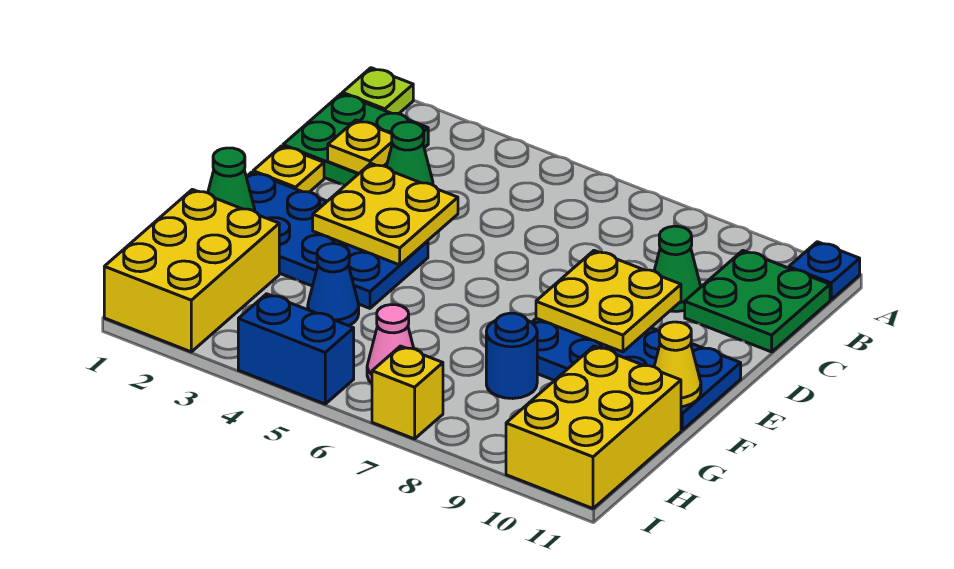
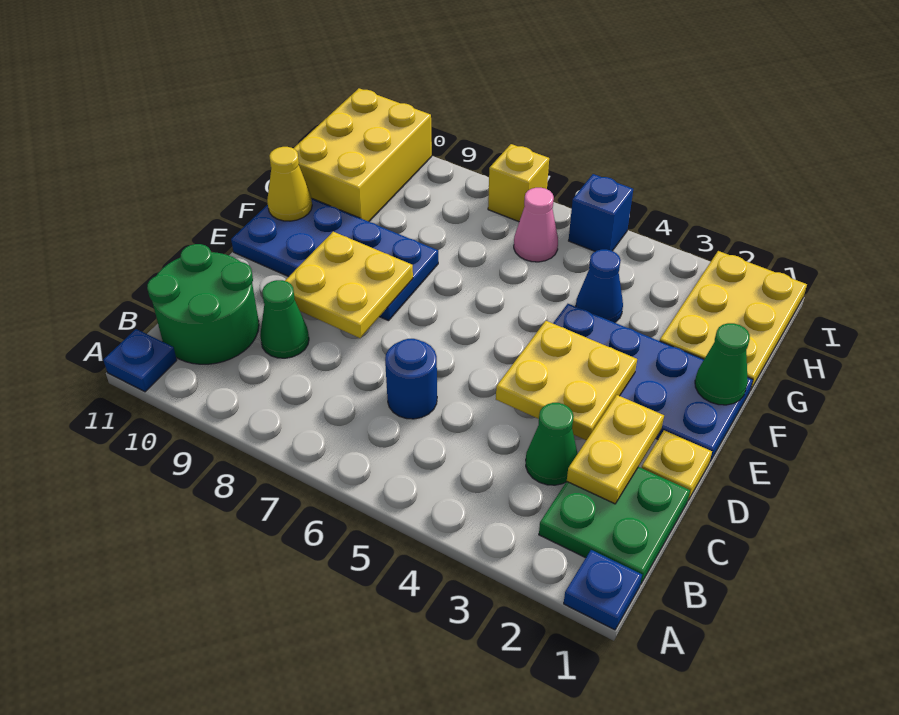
lime 1x1 plate [342,68,413,114] -> blue 1x1 plate [564,550,642,630]
green 2x2 plate [685,251,830,352] -> green 2x2 round brick [147,244,259,364]
yellow 1x1 plate [328,120,392,174] -> yellow 1x2 plate [567,395,664,504]
yellow 2x3 brick [104,189,279,352] -> yellow 2x3 plate [660,251,807,391]
blue 1x1 round brick [486,313,537,399] -> blue 1x1 round brick moved to [385,339,437,419]
blue 1x2 brick [238,294,354,404] -> blue 1x1 brick [569,174,633,251]

